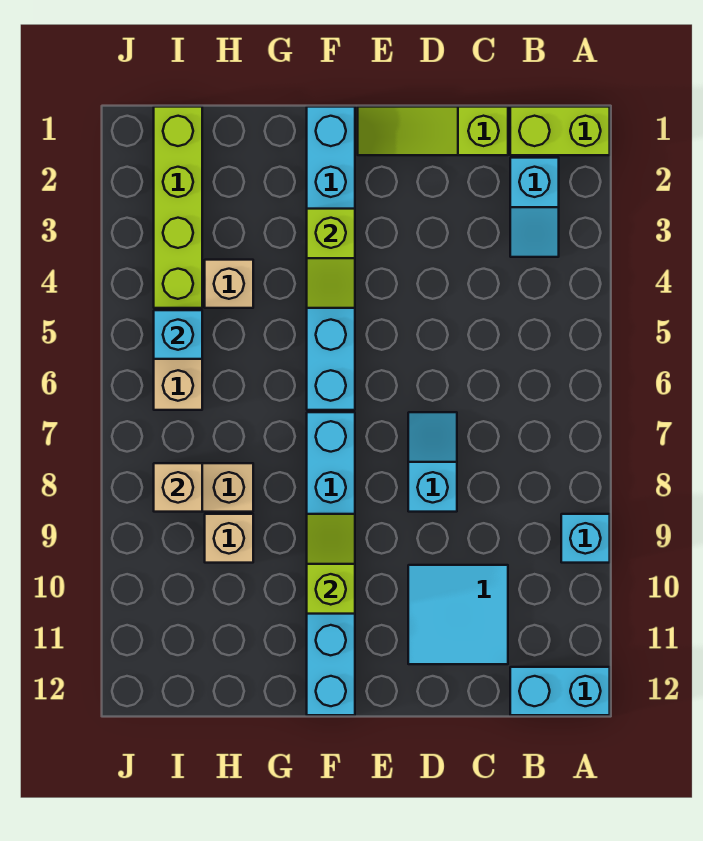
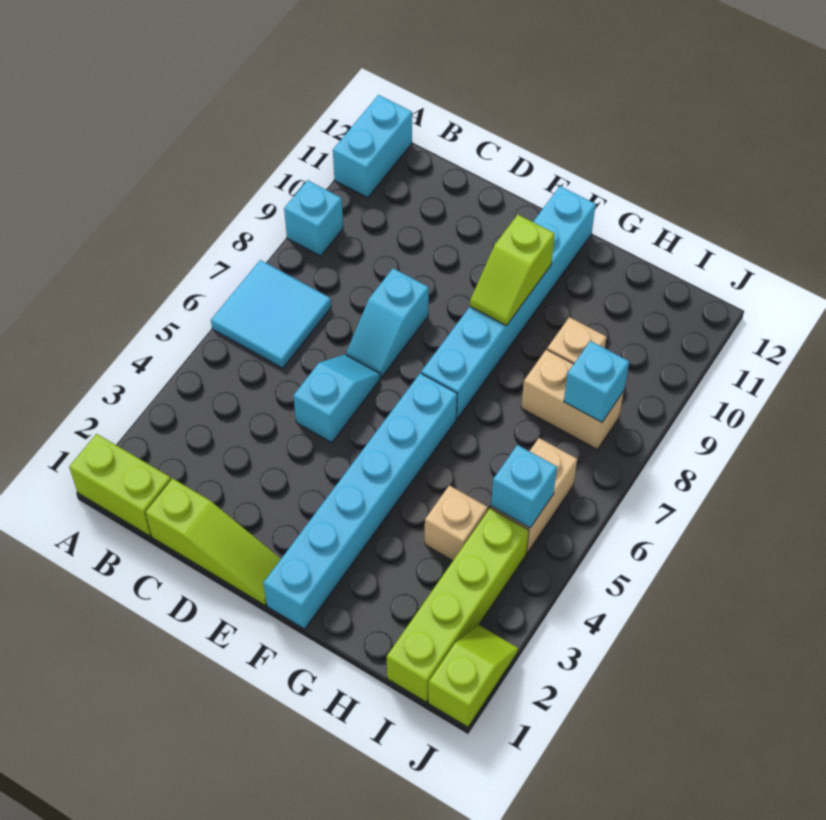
cyan 1x2 brick [510,667,610,715] -> cyan 1x2 brick turned to [333,95,412,198]
cyan 1x2 slope [510,158,559,257] -> cyan 1x2 slope moved to [293,355,380,443]
cyan 2x2 tile [408,565,508,664] -> cyan 2x2 tile moved to [211,260,331,368]
lime 1x2 slope [307,209,355,308] -> lime 1x2 slope moved to [428,625,518,727]
tan 1x1 brick [154,463,202,512] -> cyan 1x1 brick [564,341,629,422]

